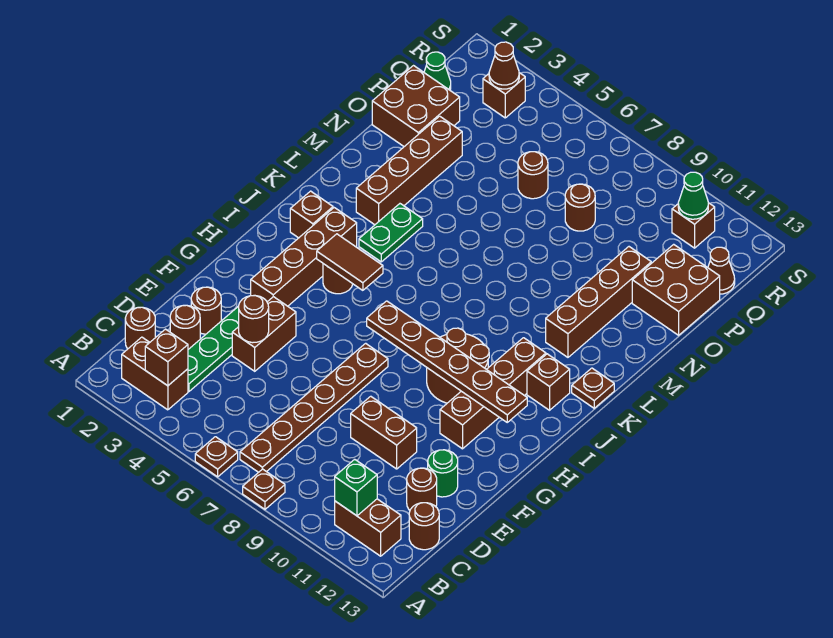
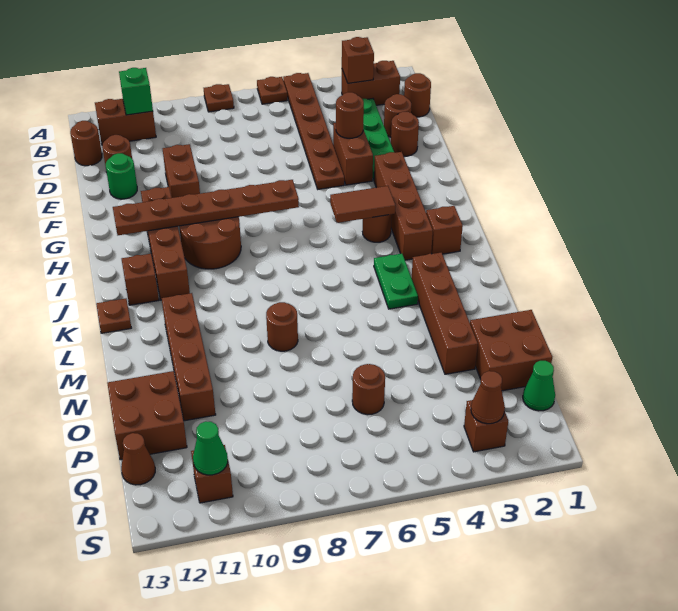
brown 1x6 plate [240,343,388,472] -> brown 1x6 plate moved to [283,73,344,189]
brown 1x2 brick [351,396,417,469] -> brown 1x2 brick turned to [163,144,200,198]
brown 1x1 round brick [565,184,595,231] -> brown 1x1 round brick moved to [266,302,298,351]

